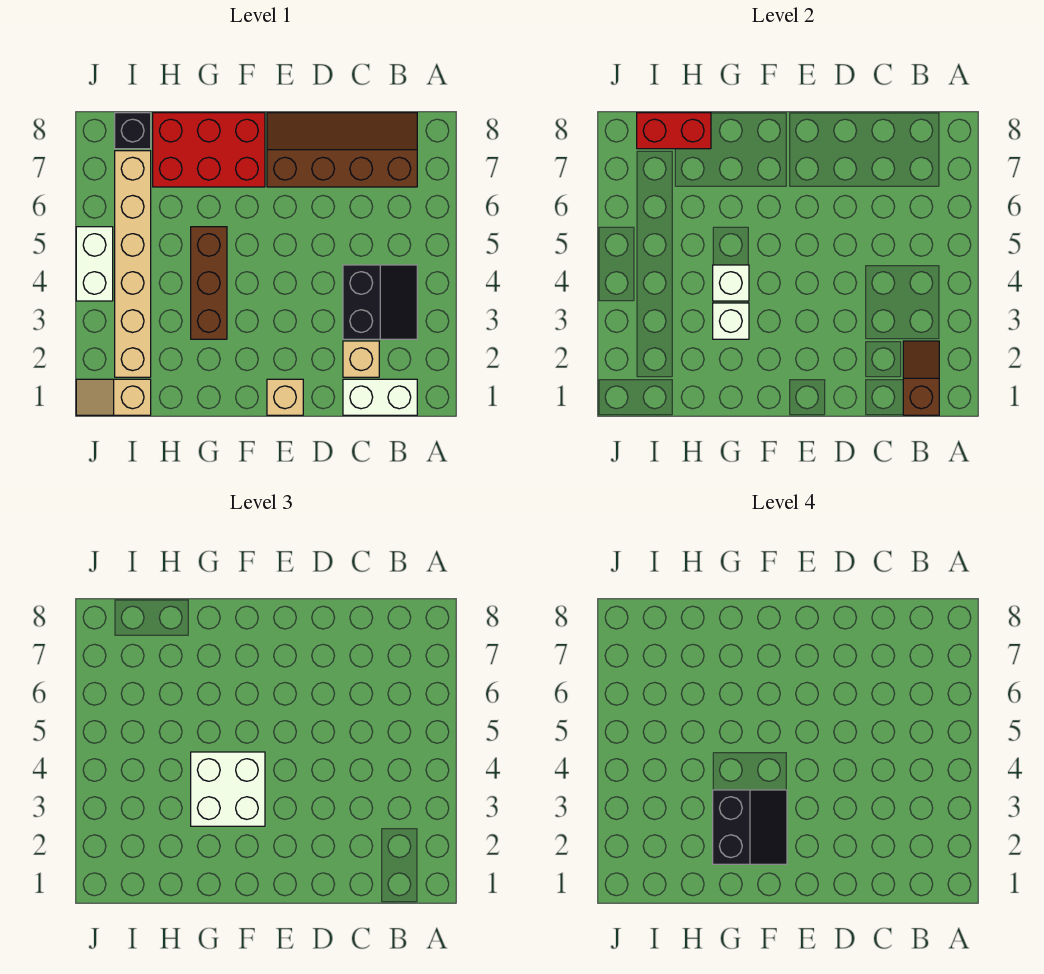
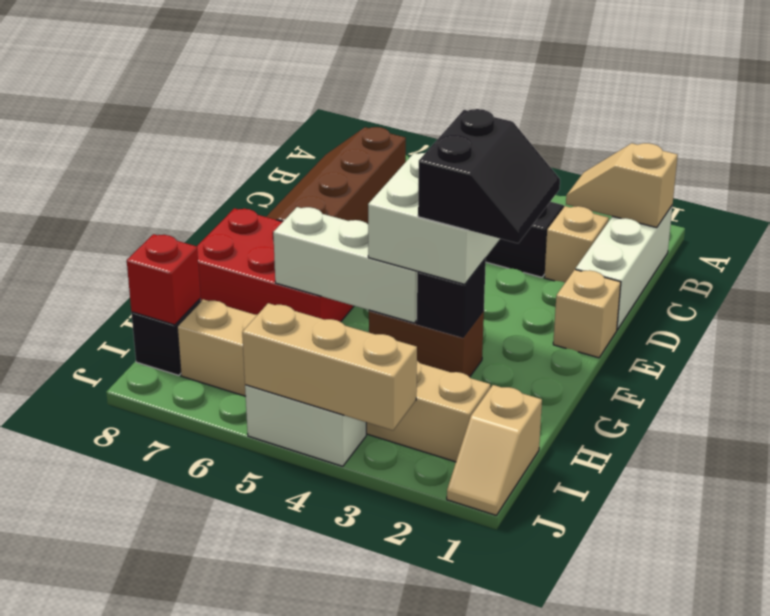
white 1x2 brick [343,379,417,415] -> white 1x3 brick [575,205,673,330]
brown 1x2 slope [903,341,939,415] -> tan 1x2 slope [566,143,678,228]
black 2x2 slope [713,790,787,864] -> black 2x2 slope turned to [418,109,560,243]
red 2x3 brick [153,113,265,187] -> red 2x3 brick turned to [197,208,354,322]
brown 1x3 brick [191,227,227,339] -> brown 1x2 brick [369,310,484,377]
white 1x1 brick [713,303,749,339] -> black 1x1 brick [417,259,486,337]
white 1x1 brick [713,265,749,301] -> white 1x3 brick [273,207,418,323]
red 1x2 brick [637,113,711,149] -> red 1x1 brick [127,234,201,325]
none -> tan 1x3 brick [242,303,417,430]

